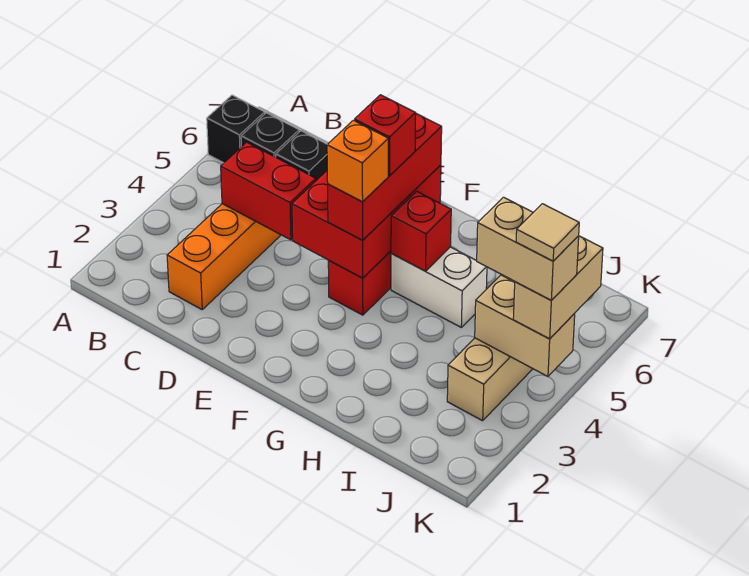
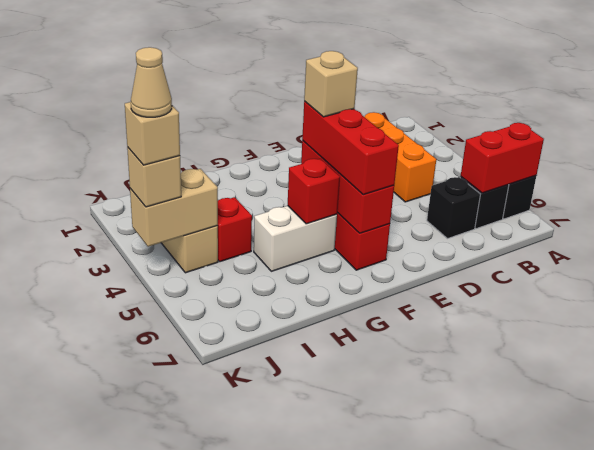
red 1x2 brick [221,142,316,240] -> red 1x2 brick moved to [461,123,544,193]
red 2x3 brick [292,165,441,278] -> red 1x3 brick [301,141,394,233]
orange 1x1 brick [327,120,388,202] -> tan 1x1 brick [304,51,358,117]
red 1x1 brick [355,95,416,176] -> red 1x1 brick moved to [218,197,252,262]
tan 1x2 brick [477,197,579,300] -> tan 1x1 brick [125,102,180,165]
tan 1x2 brick [513,236,603,339] -> tan 1x1 brick [127,147,181,207]
tan 1x1 tile [516,204,579,261] -> tan 1x1 cone [131,47,172,117]

